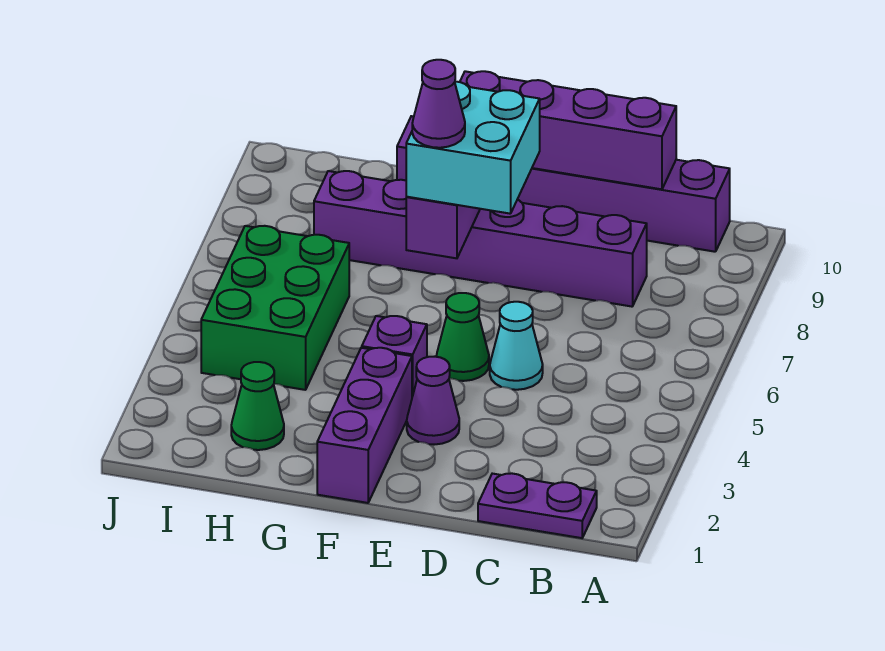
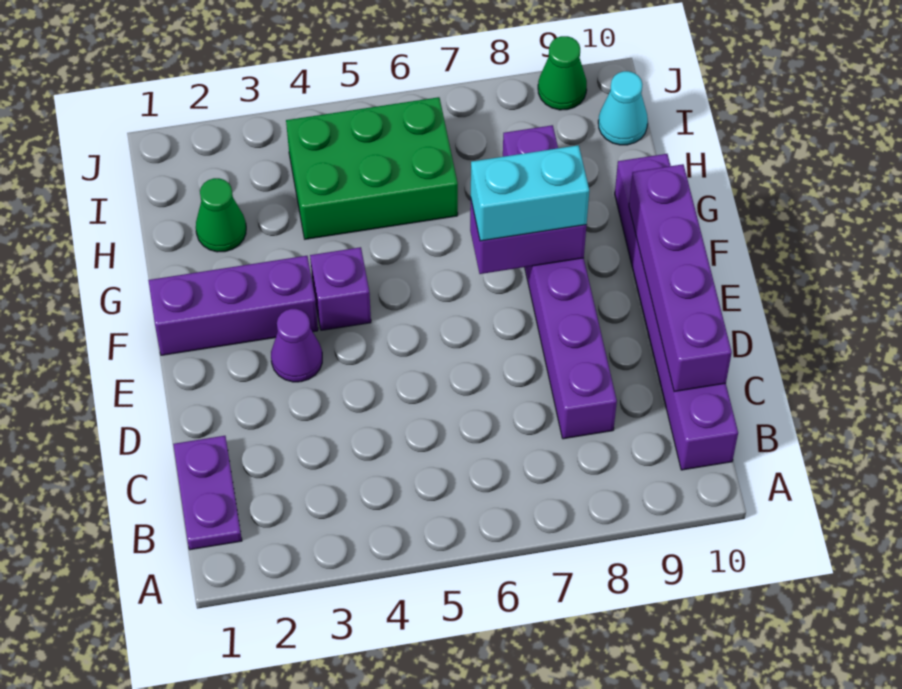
cyan 1x1 cone [490,302,543,390] -> cyan 1x1 cone moved to [598,71,648,145]
green 1x1 cone [436,293,489,381] -> green 1x1 cone moved to [538,36,587,110]
cyan 2x2 brick [406,81,540,214] -> cyan 1x2 brick [471,145,589,241]
purple 1x1 cone [412,60,465,148] -> none

